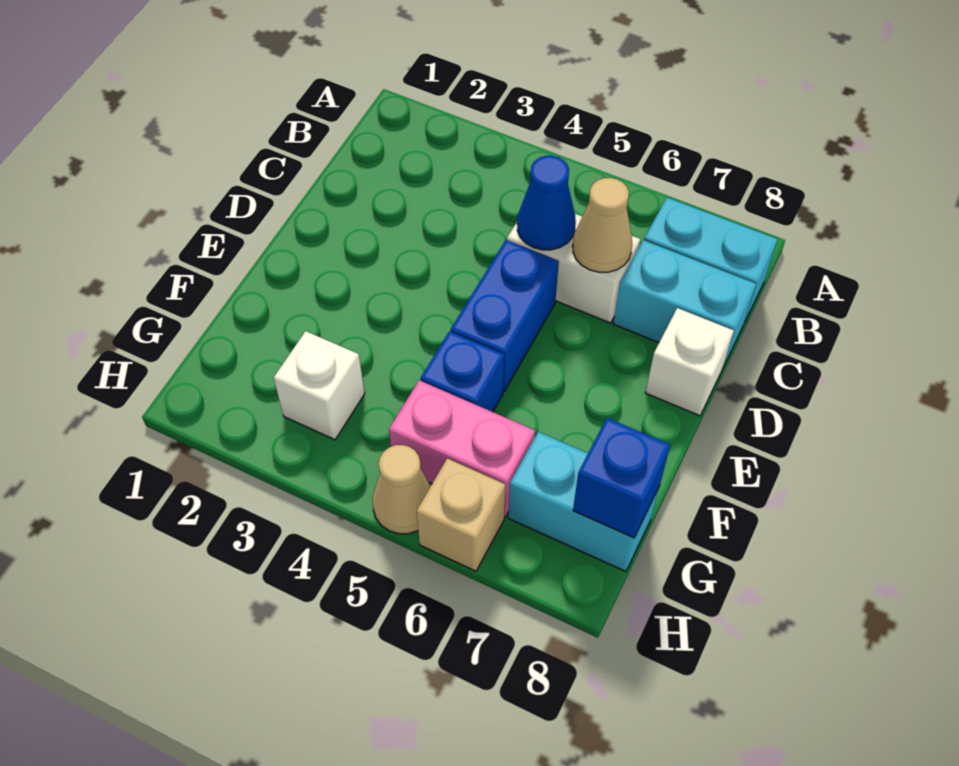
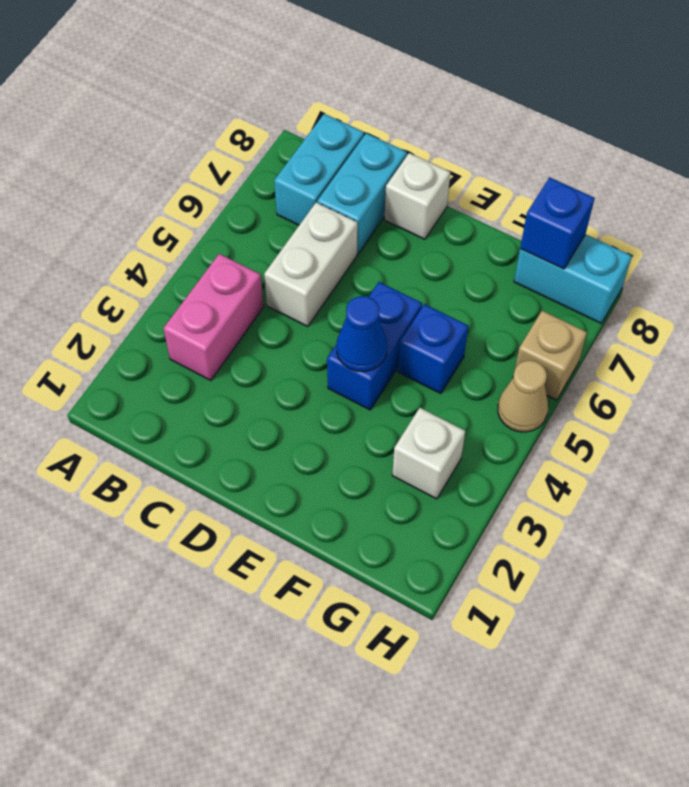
blue 1x1 cone [517,156,576,250] -> blue 1x1 cone moved to [337,296,387,372]
tan 1x1 cone [573,178,632,272] -> none
blue 1x2 brick [451,240,559,391] -> blue 1x2 brick turned to [327,282,422,410]
pink 1x2 brick [389,380,535,517] -> pink 1x2 brick moved to [163,254,264,381]
cyan 1x2 brick [508,432,660,572] -> cyan 1x2 brick turned to [514,234,632,323]

